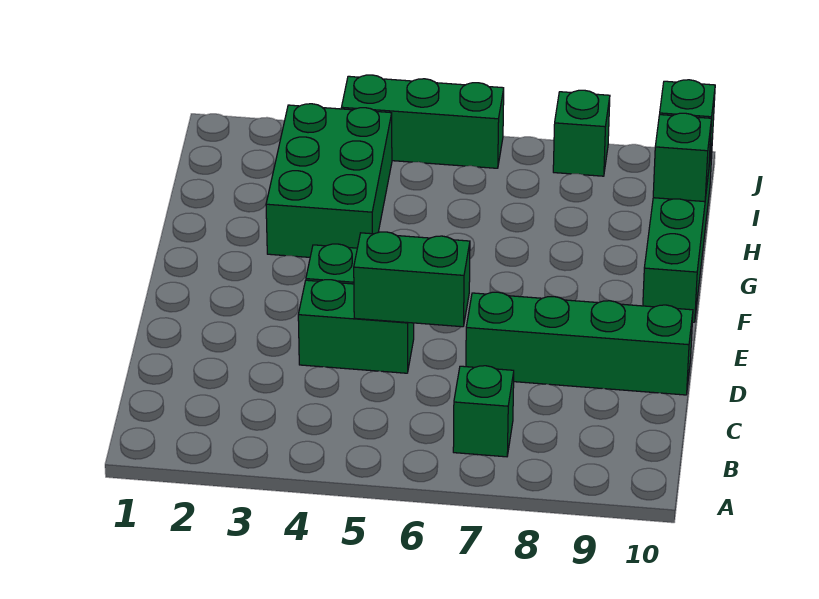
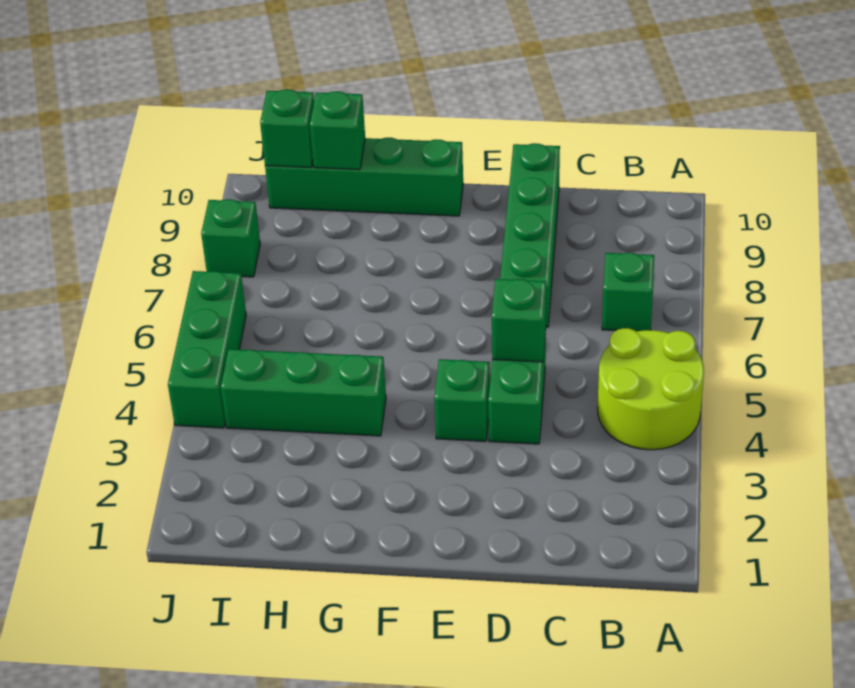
none -> lime 2x2 round brick [597,328,704,450]
green 1x2 brick [354,232,470,327] -> green 1x1 brick [492,279,546,362]
green 2x3 brick [266,104,392,257] -> green 1x3 brick [221,349,386,436]

